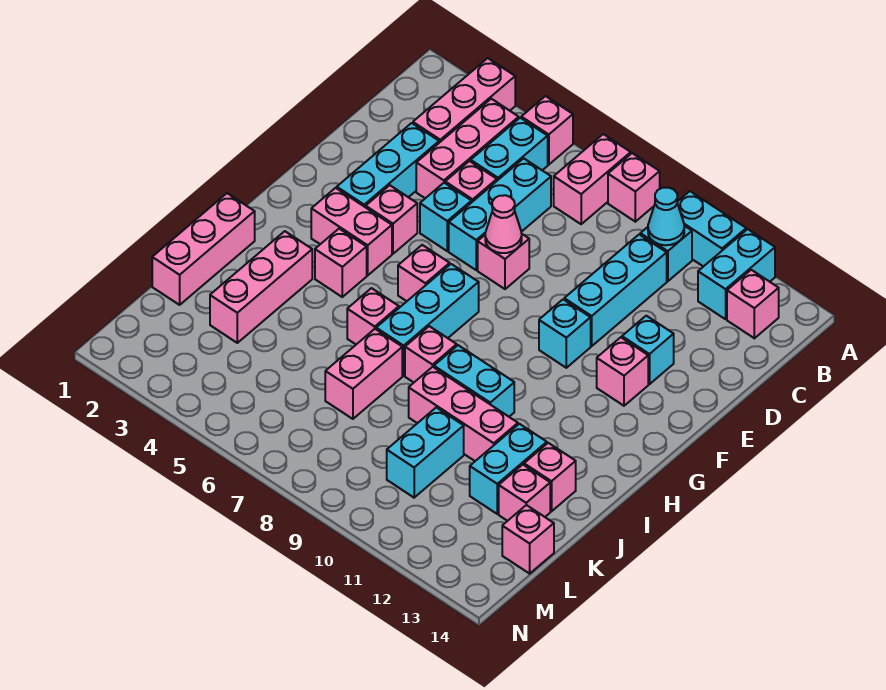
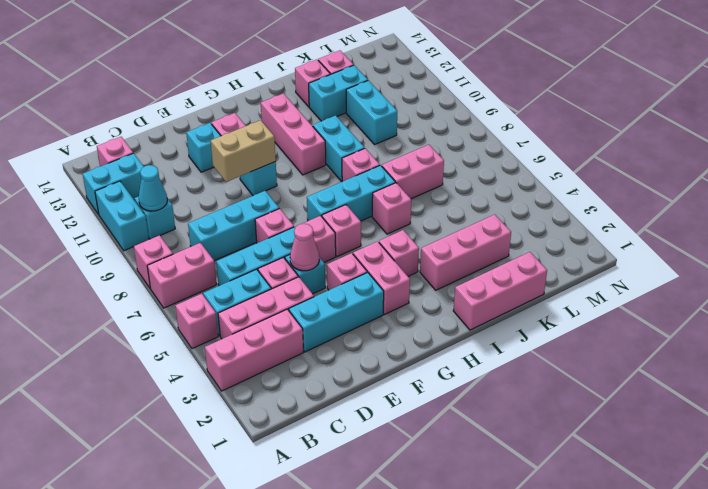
cyan 1x3 brick [564,234,667,346] -> cyan 1x3 brick moved to [188,191,279,261]
pink 1x1 cone [485,195,522,253] -> pink 1x1 cone moved to [290,224,319,271]
none -> tan 1x2 brick [211,120,276,182]
pink 1x3 brick [409,367,518,461] -> pink 1x3 brick moved to [261,94,326,175]
cyan 1x2 brick [387,407,464,498] -> cyan 1x2 brick turned to [346,81,397,144]
pink 1x1 brick [502,505,554,574] -> pink 1x1 brick moved to [302,216,336,262]

